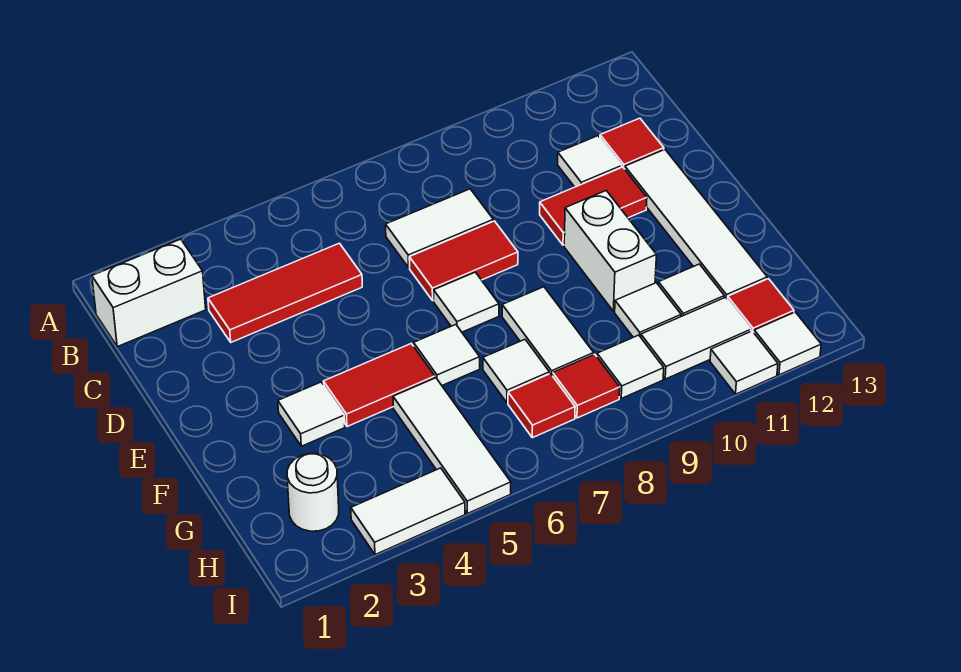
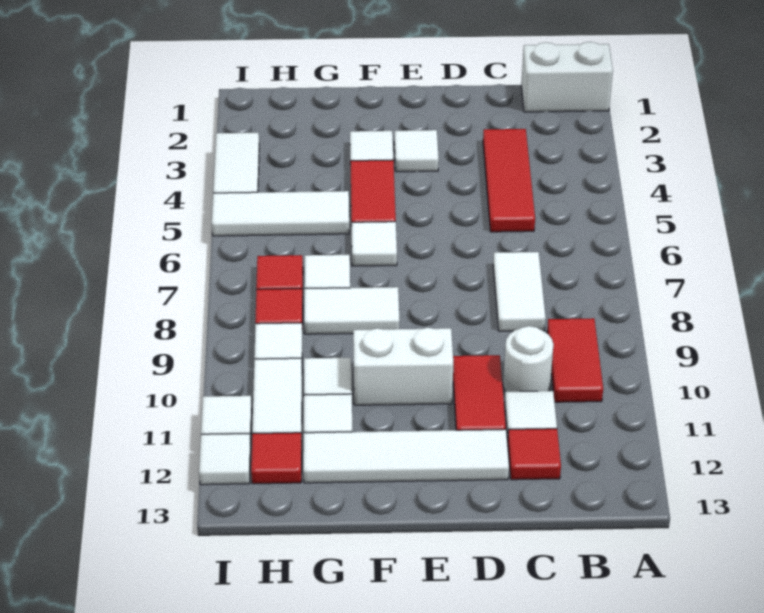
white 1x2 brick [92,239,206,347] -> white 1x2 brick turned to [521,42,613,112]
red 1x2 tile [409,221,518,301] -> red 1x2 tile moved to [547,318,603,402]
white 1x1 tile [434,272,499,332] -> white 1x1 tile moved to [394,130,439,172]
white 1x1 round brick [287,453,339,531] -> white 1x1 round brick moved to [503,326,553,392]

